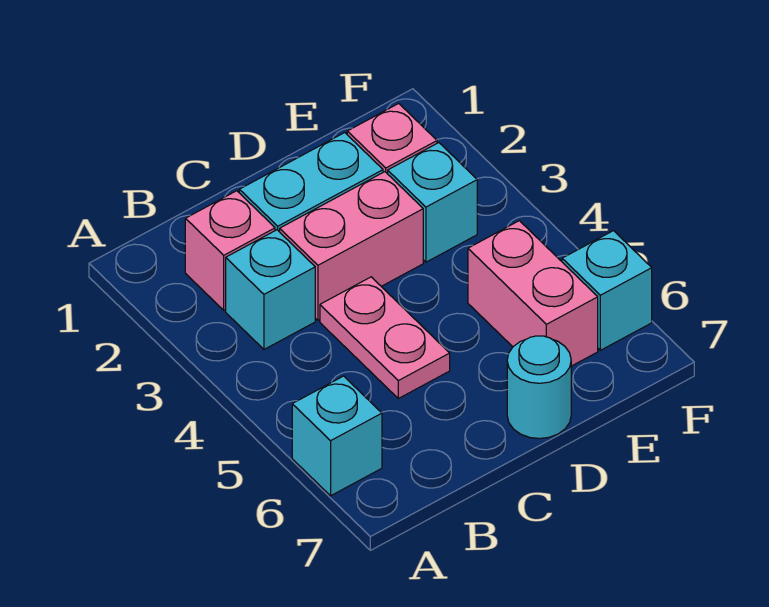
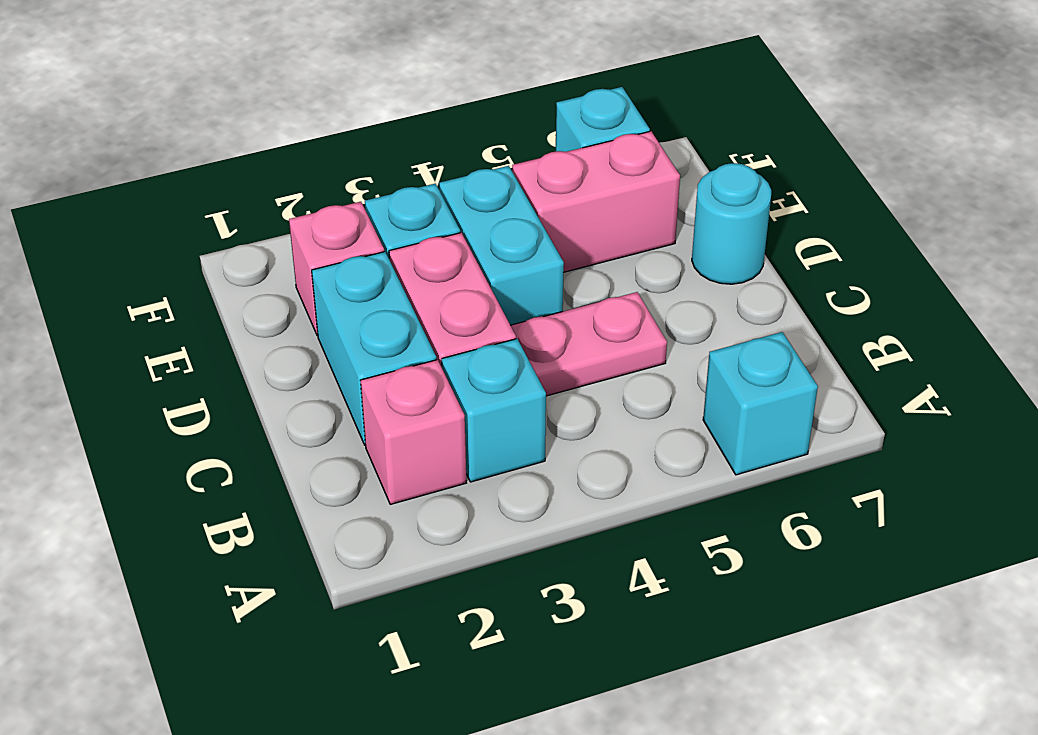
none -> cyan 1x2 brick [439,166,564,325]

